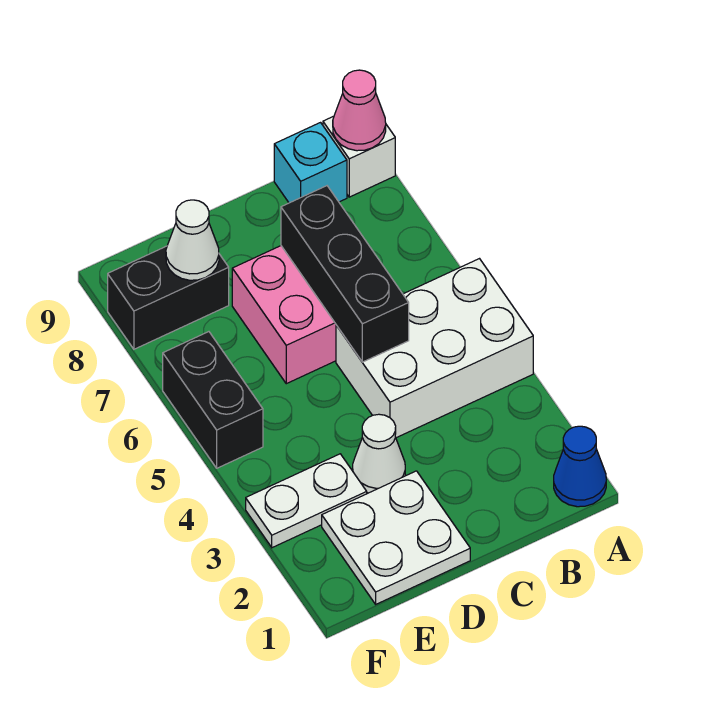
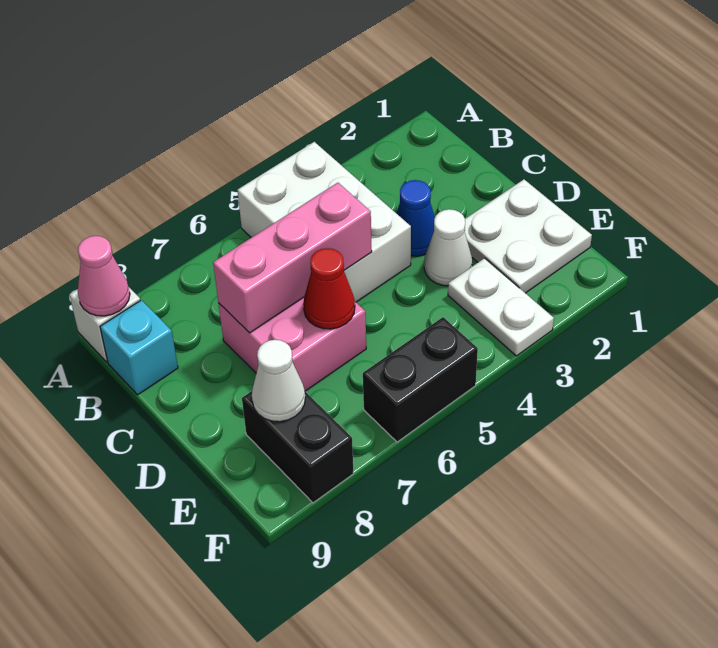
blue 1x1 cone [554,426,606,507] -> blue 1x1 cone moved to [396,180,435,256]
black 1x3 brick [281,186,409,362] -> pink 1x3 brick [213,183,372,333]
none -> red 1x1 cone [303,248,355,329]

